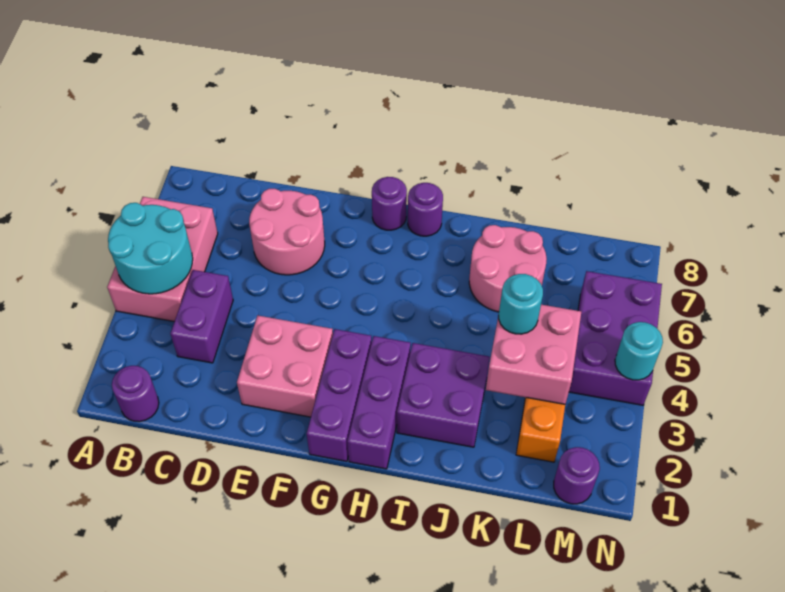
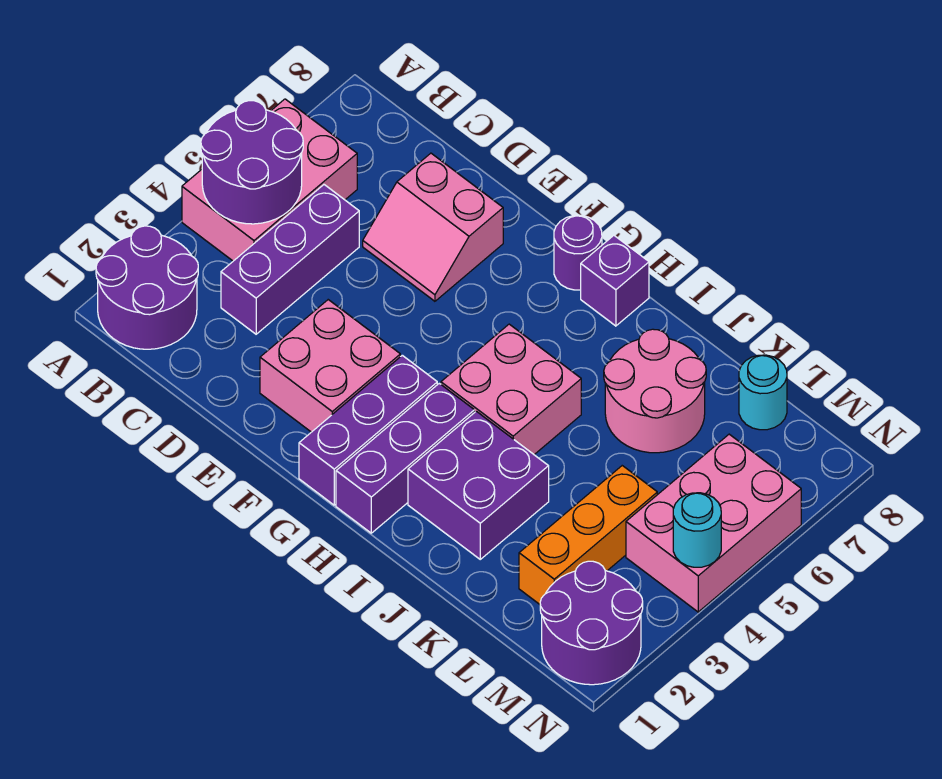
cyan 2x2 round brick [108,203,193,294] -> purple 2x2 round brick [201,101,303,224]
purple 1x1 round brick [112,366,159,422] -> purple 2x2 round brick [96,226,198,349]
purple 1x2 brick [170,270,233,363] -> purple 1x3 brick [221,185,359,334]
pink 2x2 round brick [249,189,325,275] -> pink 2x2 slope [363,153,503,301]
purple 1x1 round brick [408,183,443,236] -> purple 1x1 brick [581,236,649,326]
pink 2x2 brick [486,305,581,404] -> pink 2x2 brick moved to [441,324,581,455]
cyan 1x1 round brick [499,274,543,334] -> cyan 1x1 round brick moved to [739,355,787,430]
purple 1x1 round brick [554,447,600,504] -> purple 2x2 round brick [540,561,643,685]
purple 2x3 brick [569,271,662,405] -> pink 2x3 brick [626,434,801,612]

